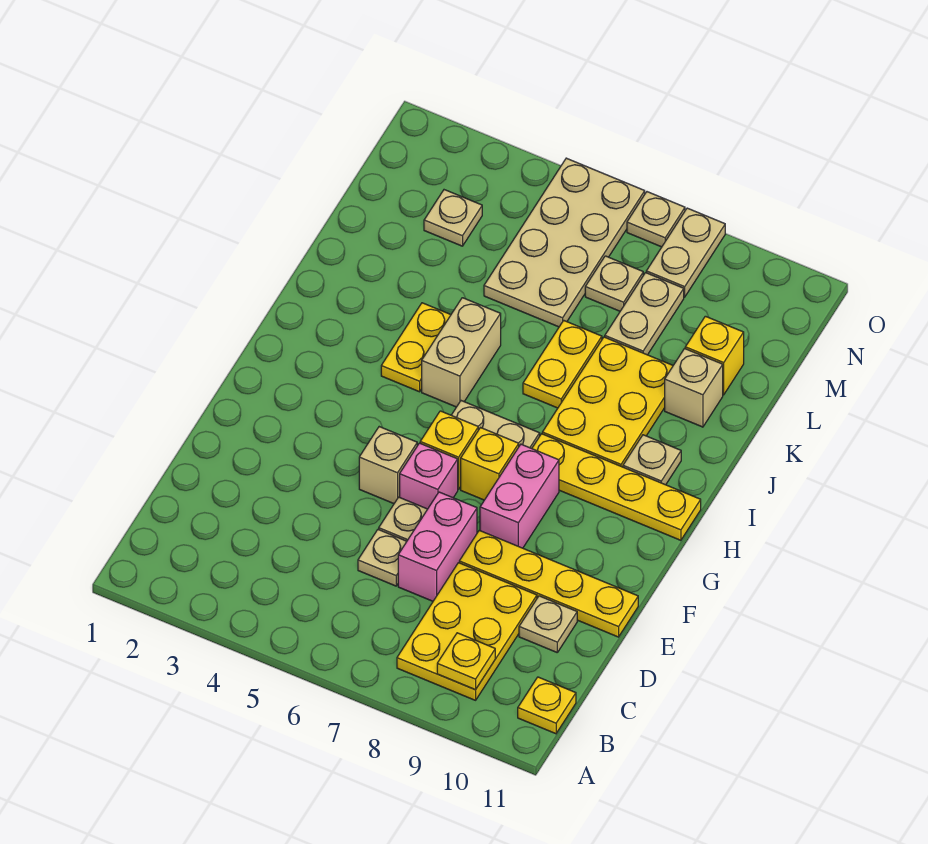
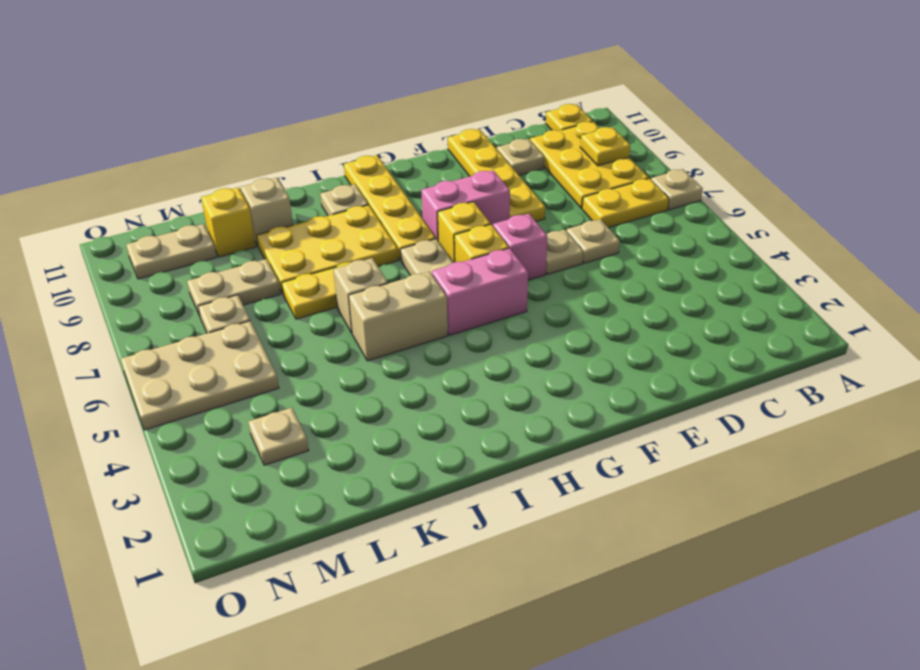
yellow 2x3 plate [397,563,537,700] -> yellow 2x3 plate turned to [530,122,649,208]
pink 1x2 brick [398,492,477,601] -> pink 1x2 brick moved to [432,248,528,335]
tan 1x1 brick [359,427,417,504] -> tan 1x1 brick moved to [333,258,388,333]
yellow 1x2 plate [381,303,451,392] -> yellow 1x2 plate moved to [582,178,669,228]
tan 2x4 plate [484,158,645,327] -> tan 2x3 plate [121,321,279,430]
tan 1x2 plate [646,208,725,297] -> tan 1x2 plate moved to [126,224,217,279]
tan 1x1 plate [627,192,685,247] -> tan 1x1 plate moved to [651,169,703,210]

